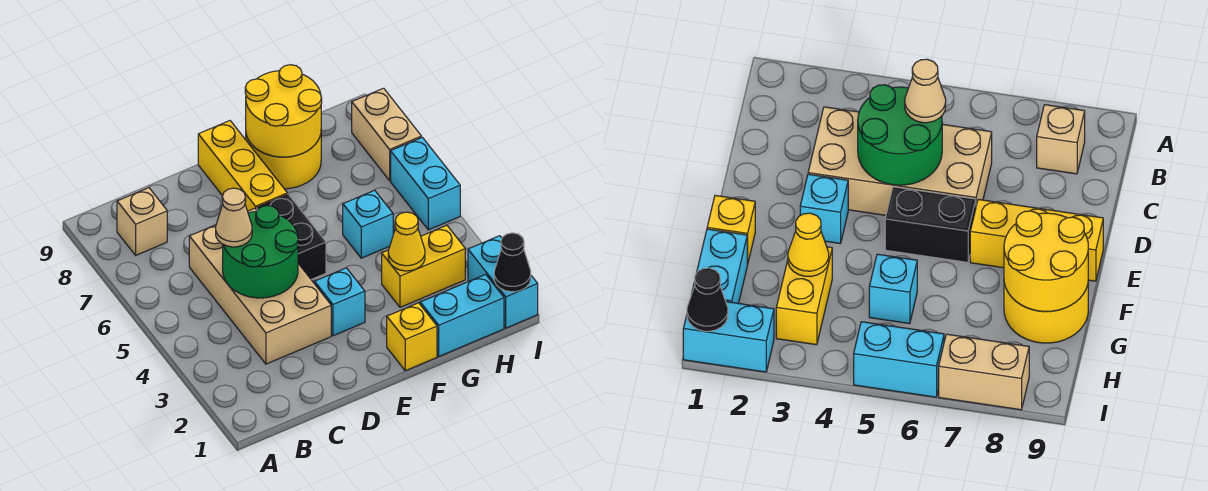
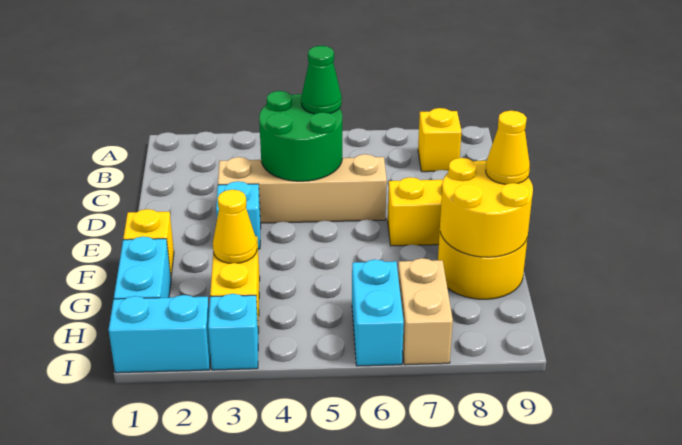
tan 1x1 brick [117,188,167,255] -> yellow 1x1 brick [418,108,461,172]
tan 2x4 brick [189,208,331,364] -> tan 1x4 brick [218,154,387,223]
tan 1x1 cone [216,188,252,247] -> green 1x1 cone [301,46,342,114]
black 1x2 brick [256,194,326,279] -> none
none -> yellow 1x1 cone [486,111,530,184]
cyan 1x1 brick [343,190,393,258] -> cyan 1x1 brick moved to [208,294,258,370]
black 1x1 cone [494,233,531,292] -> none
cyan 1x2 brick [391,137,460,230] -> cyan 1x2 brick turned to [352,260,404,366]
tan 1x2 brick [352,88,421,181] -> tan 1x2 brick turned to [398,258,453,365]

